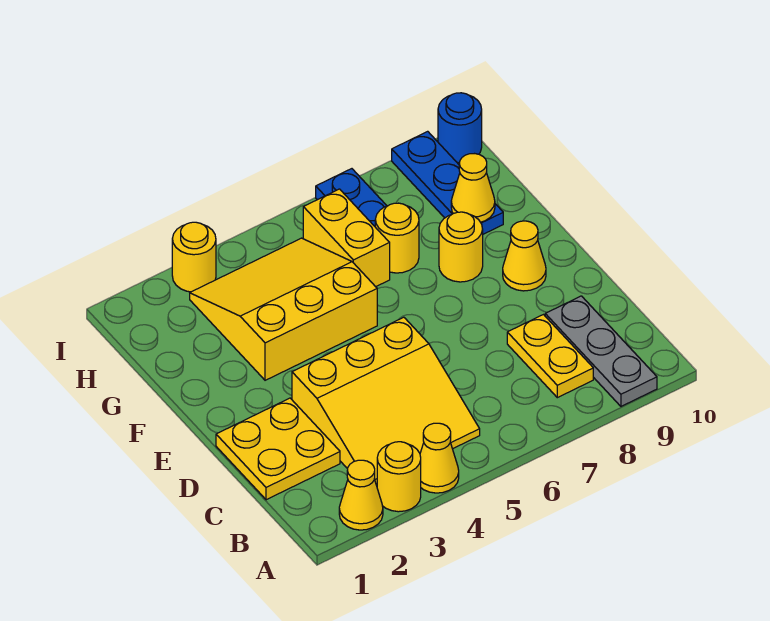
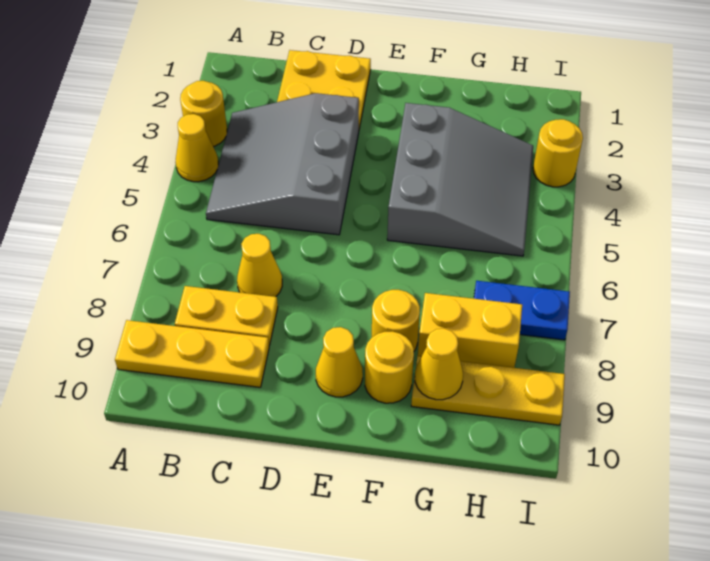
yellow 1x1 cone [339,460,383,530] -> yellow 1x1 cone moved to [237,234,282,297]
grey 1x3 plate [545,296,657,406] -> yellow 1x3 plate [115,320,269,387]
yellow 3x3 slope [292,317,480,486] -> grey 3x3 slope [206,93,359,235]
yellow 3x3 slope [190,238,377,380] -> grey 3x3 slope [387,103,533,256]
yellow 1x2 brick [303,189,390,287] -> yellow 1x2 brick moved to [418,293,522,368]
yellow 1x1 round brick [375,203,419,273] -> yellow 1x1 round brick moved to [365,331,414,403]
blue 1x3 plate [392,131,503,234] -> yellow 1x3 plate [411,356,565,425]
blue 1x1 round brick [438,93,482,163] -> none

